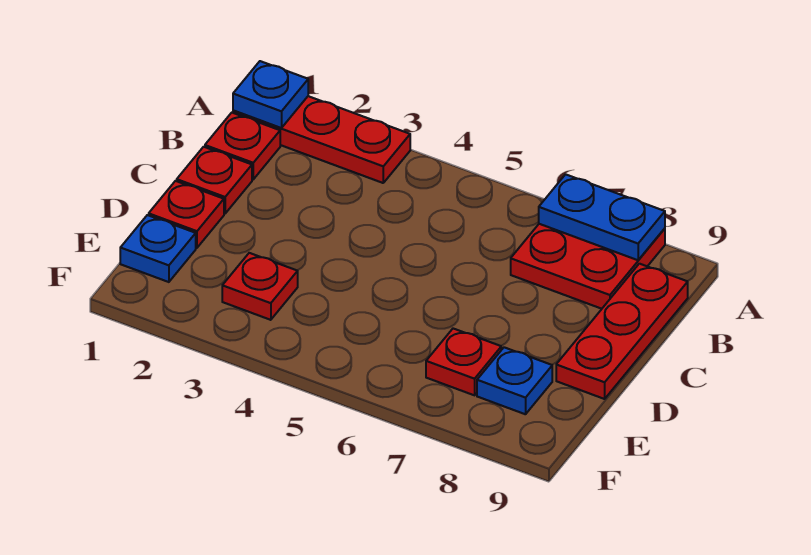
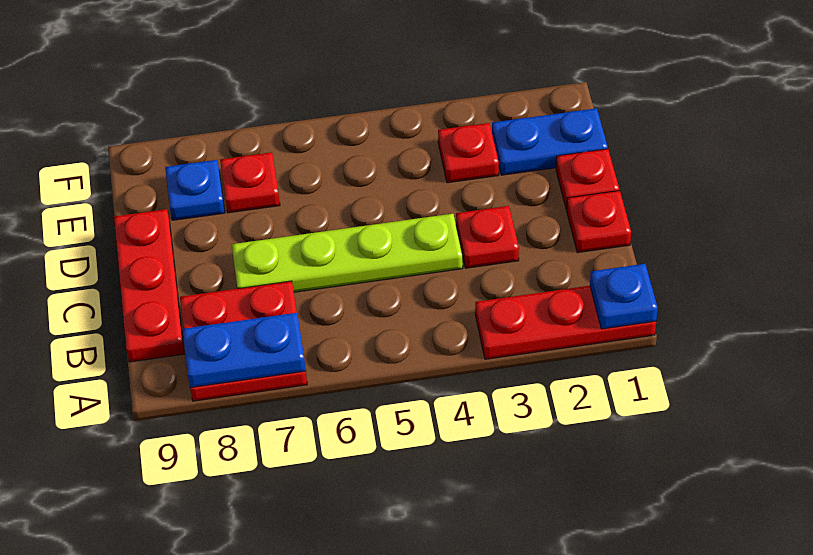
red 1x1 plate [205,113,280,179] -> red 1x1 plate moved to [456,206,519,268]
none -> lime 1x4 plate [232,214,463,292]
blue 1x1 plate [120,215,196,282] -> blue 1x2 plate [492,108,608,175]

